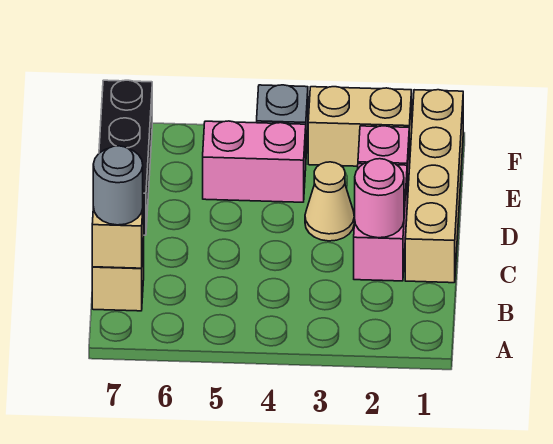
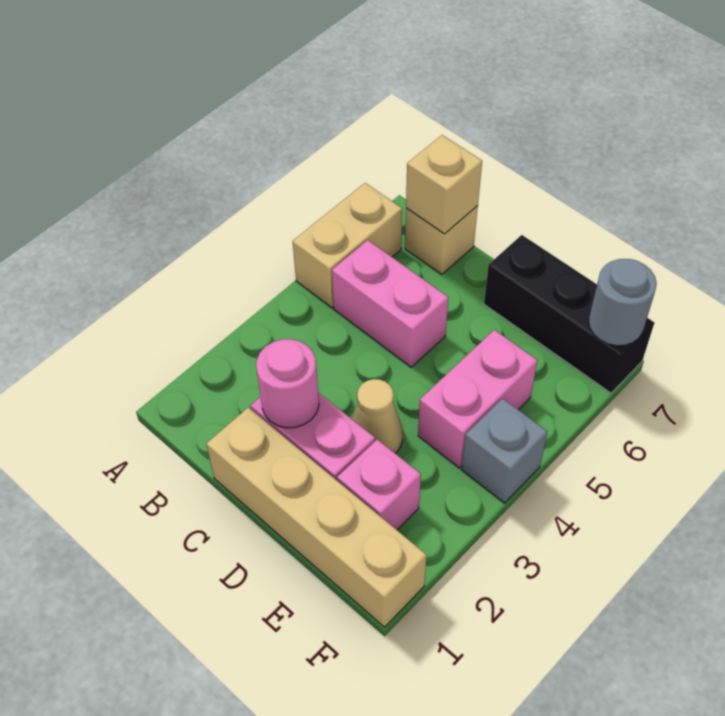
none -> pink 1x2 brick [332,240,448,367]
grey 1x1 round brick [93,146,143,225] -> grey 1x1 round brick moved to [589,259,657,346]
tan 1x2 brick [308,87,412,167] -> tan 1x2 brick moved to [292,183,402,308]

